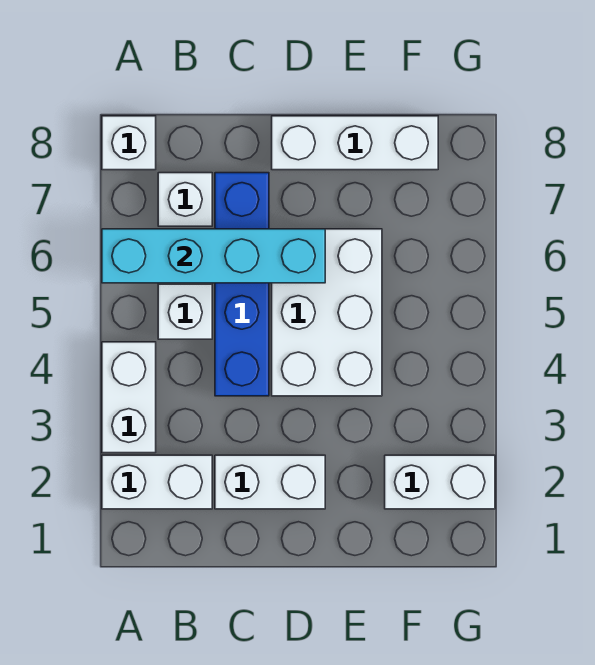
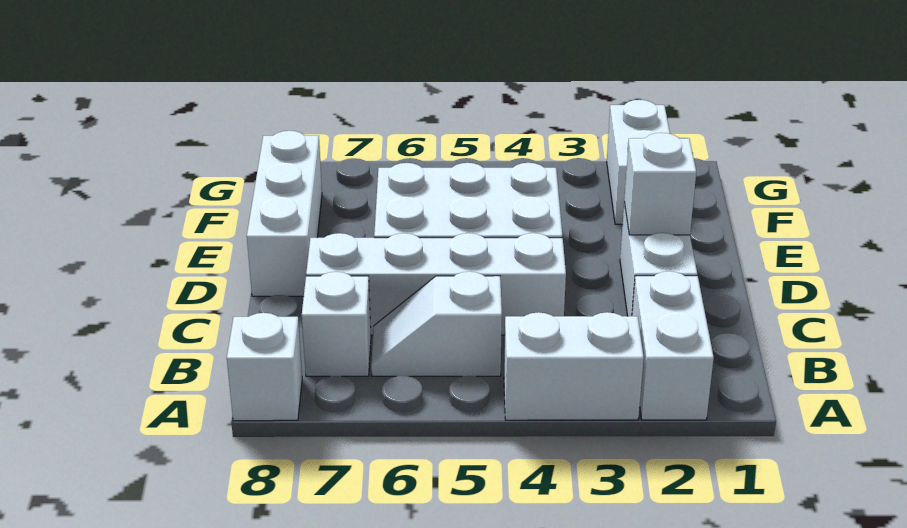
cyan 1x4 brick [102,229,325,283] -> none
blue 1x4 brick [215,173,269,396] -> white 1x4 brick [306,233,566,335]
none -> white 1x1 brick [624,133,696,235]

